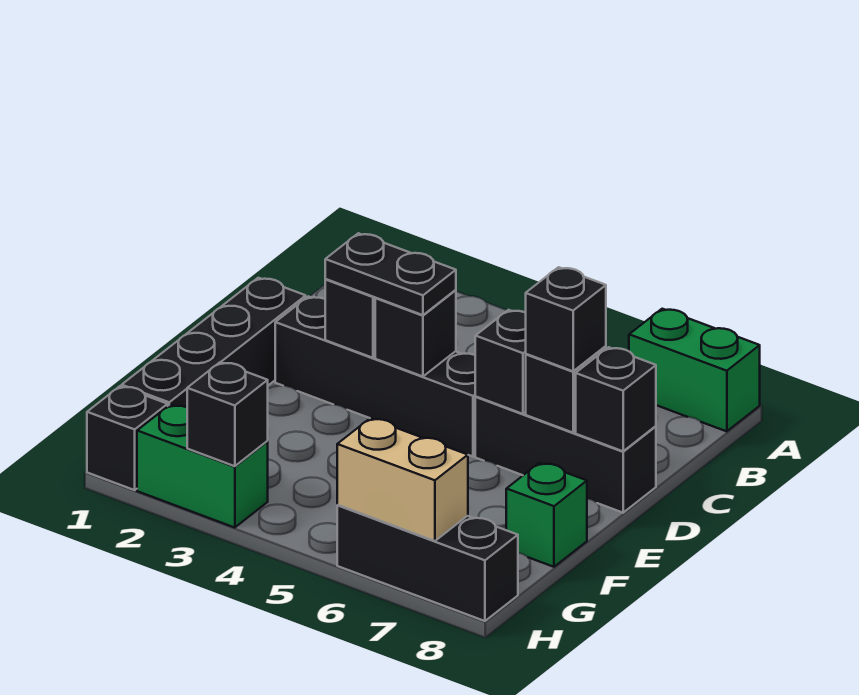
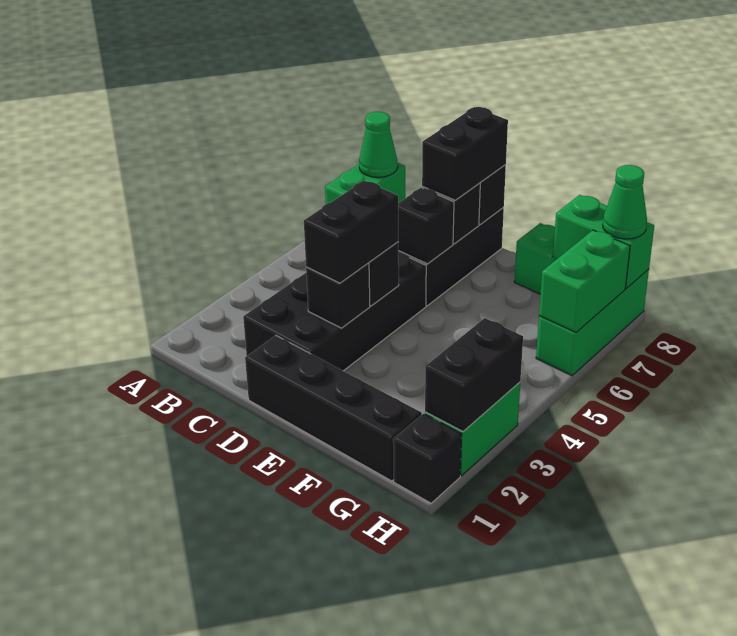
none -> green 1x1 cone [359,112,398,177]
black 1x4 brick [275,296,476,457] -> black 2x4 brick [243,252,426,371]
black 1x2 plate [325,233,456,315] -> black 1x2 brick [304,181,398,283]
black 1x1 brick [526,267,606,371] -> black 1x2 brick [422,107,508,200]
none -> green 1x2 brick [553,195,654,289]
black 1x1 brick [187,362,268,466] -> black 1x2 brick [425,318,523,431]
black 1x3 brick [337,505,518,621] -> green 1x3 brick [536,269,649,376]
tan 1x2 brick [337,418,468,541] -> green 1x2 brick [539,230,630,333]
none -> green 1x1 cone [603,165,647,239]

